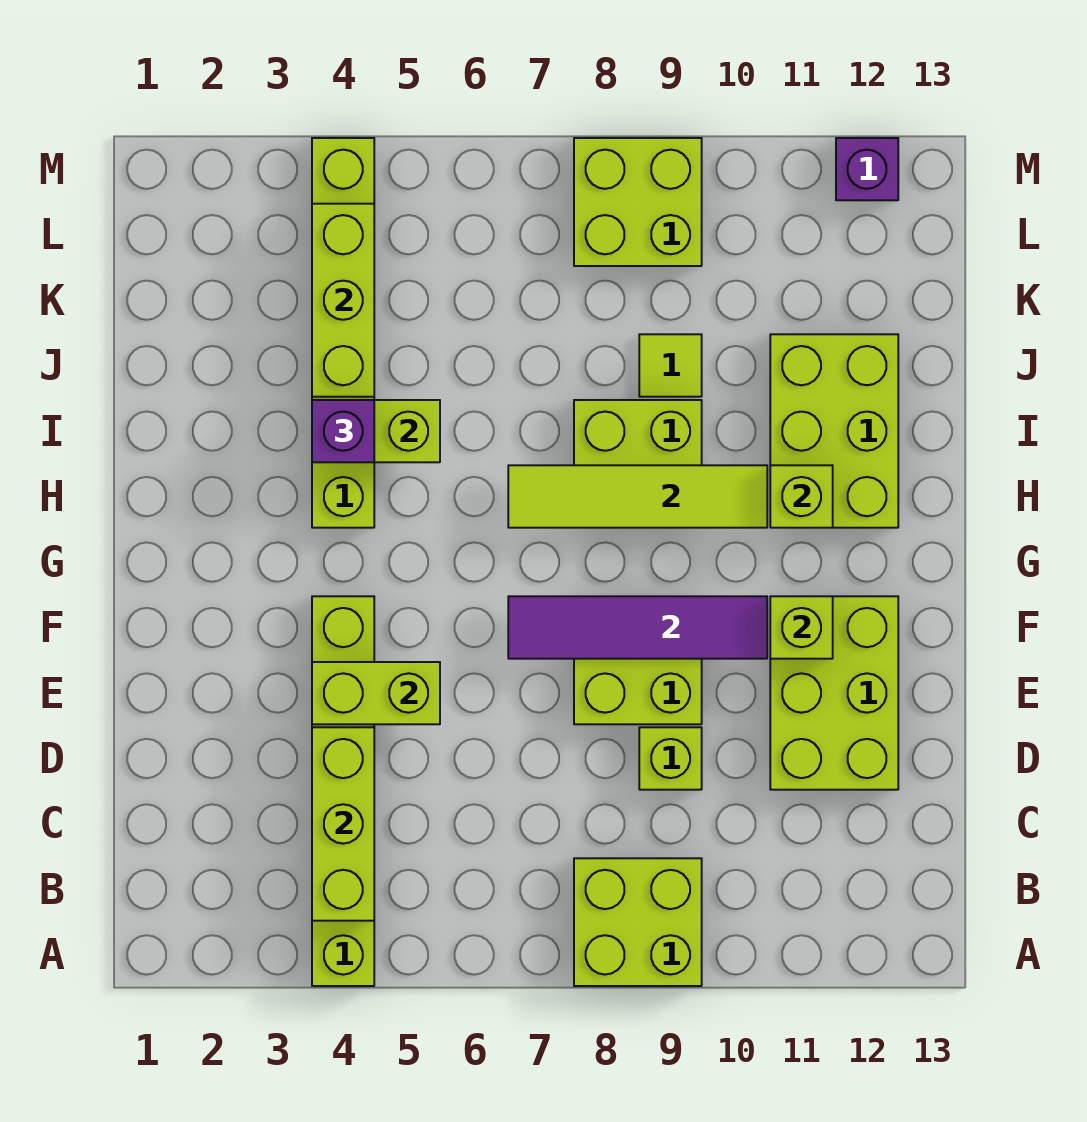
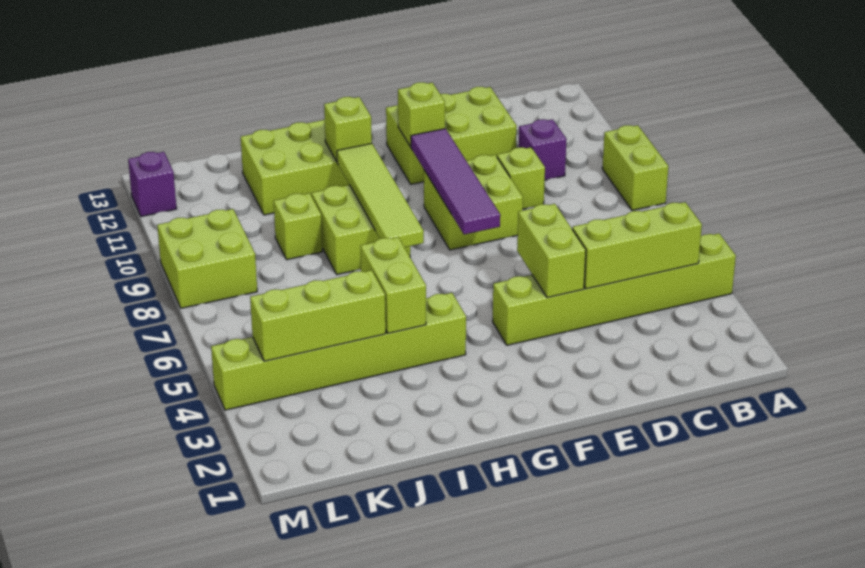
lime 2x2 brick [574,858,702,986] -> lime 1x2 brick [602,125,668,210]
purple 1x1 brick [312,400,374,462] -> purple 1x1 brick moved to [519,119,566,180]
lime 1x1 tile [639,334,702,397] -> lime 1x1 brick [274,193,323,260]

